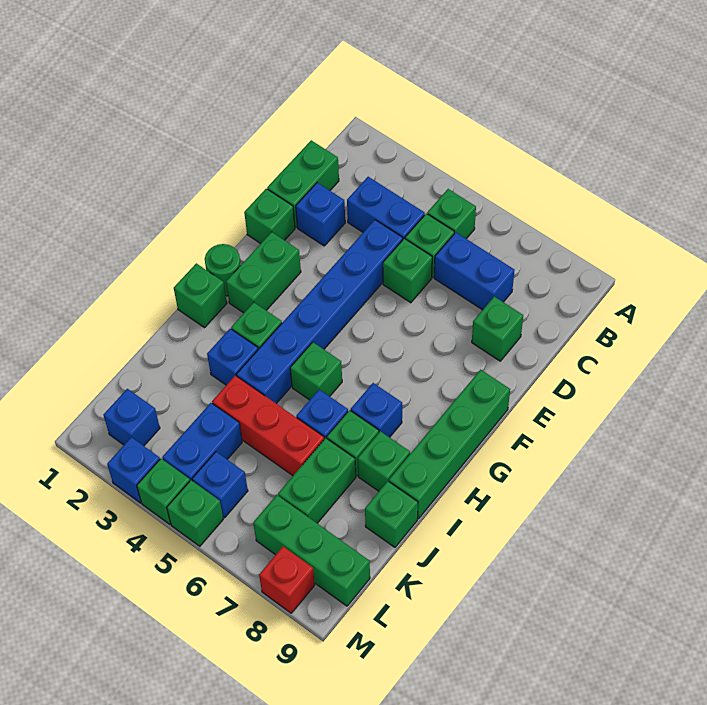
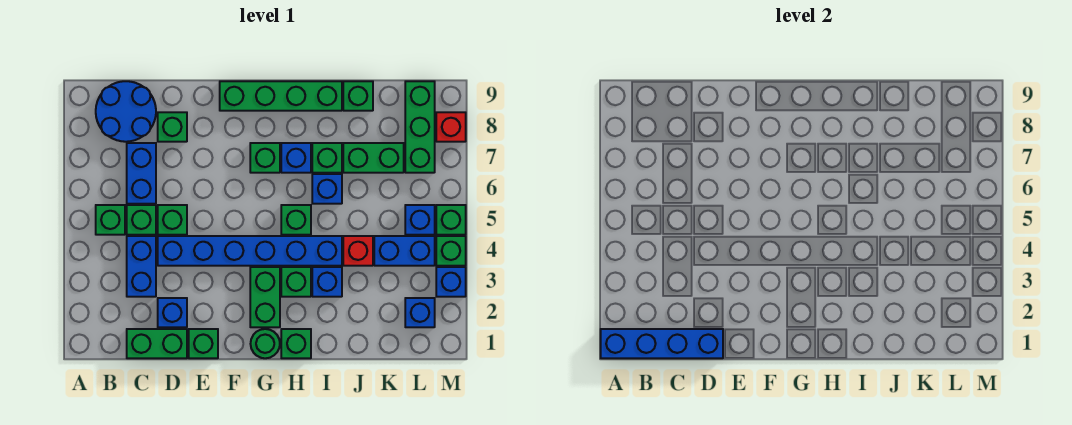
none -> blue 1x4 brick [601,329,723,358]
none -> blue 2x2 round brick [96,81,156,142]
green 1x2 brick [226,232,301,313] -> green 1x2 brick turned to [250,267,280,327]
green 1x1 brick [358,431,410,491] -> green 1x1 brick moved to [250,143,280,173]
red 1x3 brick [212,375,324,476] -> red 1x1 brick [343,236,373,266]

